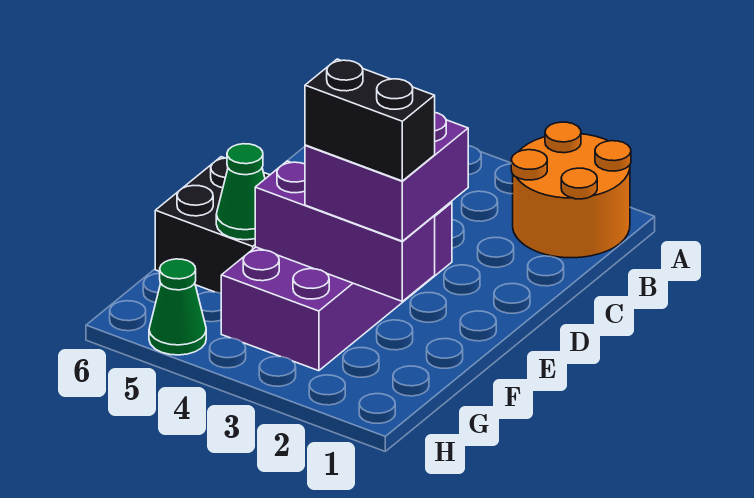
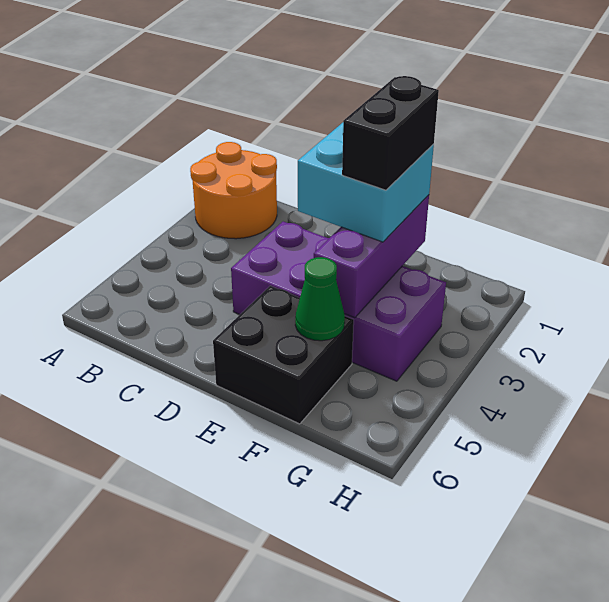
purple 2x2 brick [305,113,468,241] -> cyan 2x2 brick [298,123,434,242]
green 1x1 cone [149,259,206,355] -> none

